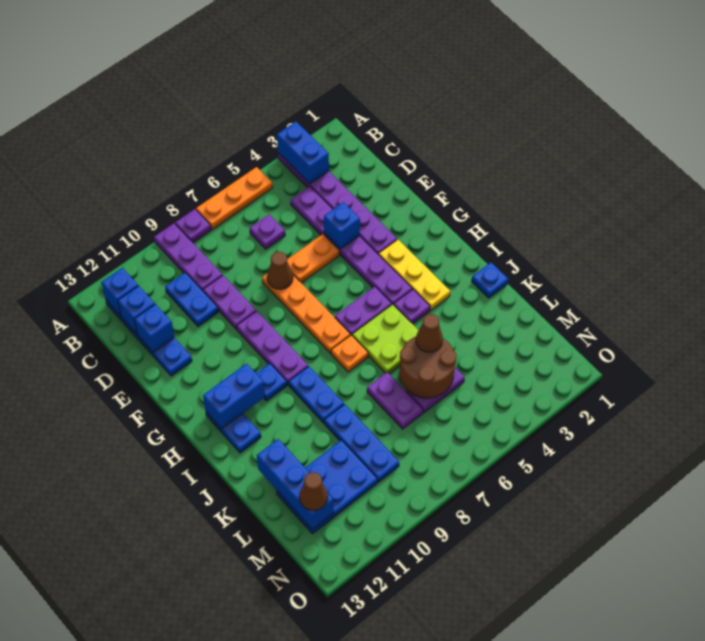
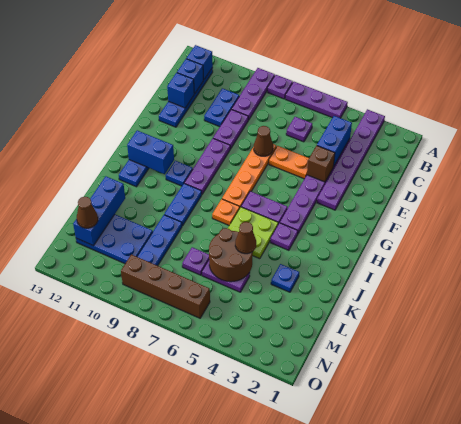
blue 1x2 brick [277,122,329,184] -> blue 1x2 brick moved to [317,116,352,165]
orange 1x3 plate [196,167,273,230] -> purple 1x3 plate [285,82,348,118]
blue 1x1 brick [324,202,360,249] -> brown 1x1 brick [307,146,335,182]
yellow 1x3 plate [379,240,450,310] -> none
blue 1x1 plate [472,263,508,298] -> blue 1x1 plate moved to [271,264,299,292]
purple 1x2 plate [367,372,423,429] -> purple 1x1 plate [182,247,209,275]
none -> brown 1x4 brick [121,255,210,318]

